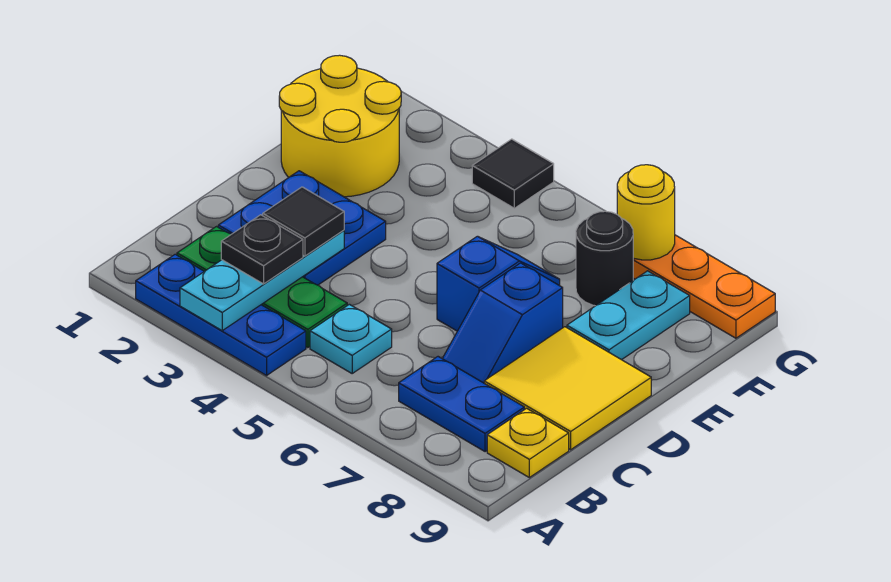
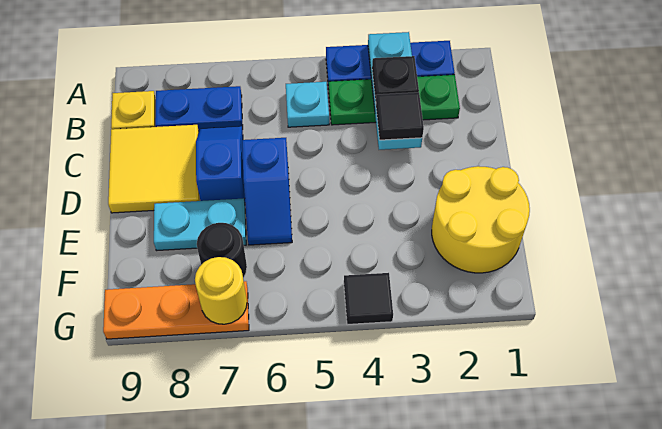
blue 2x2 plate [218,171,386,285] -> none
cyan 1x2 plate [567,271,690,360] -> cyan 1x2 plate turned to [154,199,246,251]

